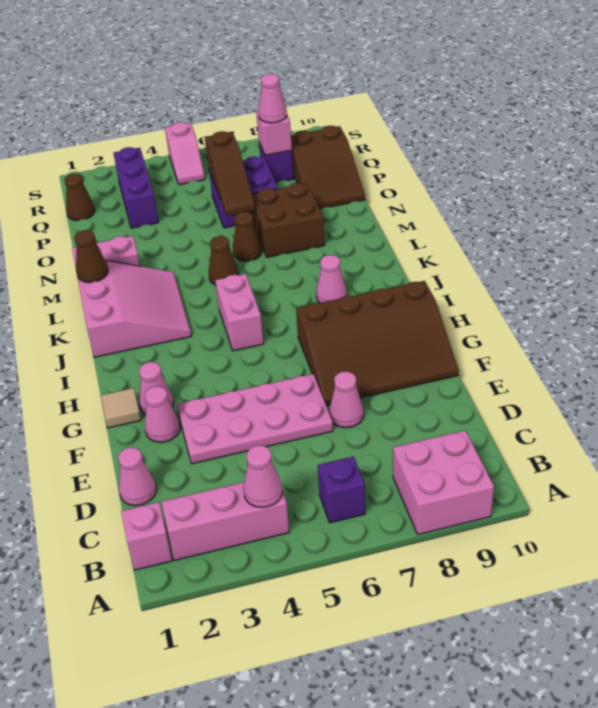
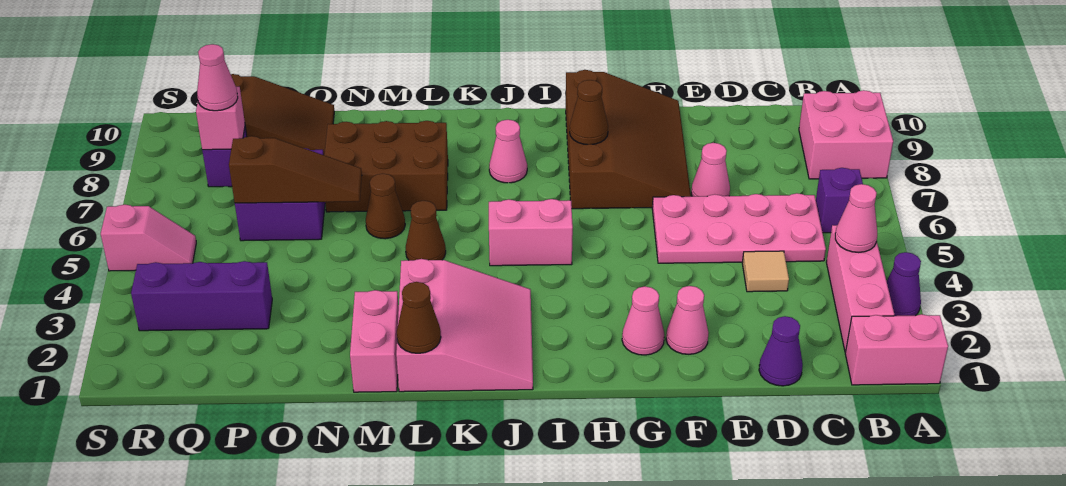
none -> purple 1x1 cone [887,252,921,316]
pink 1x1 brick [121,502,172,570] -> pink 1x2 brick [845,314,948,385]
pink 1x1 cone [118,447,156,506] -> purple 1x1 cone [759,316,803,386]
pink 2x4 plate [177,374,333,464] -> pink 2x4 plate turned to [652,193,826,263]
tan 1x1 tile [101,388,141,428] -> tan 1x1 tile moved to [742,251,789,292]
pink 3x3 slope [78,261,191,357] -> pink 3x3 slope turned to [396,259,533,392]
brown 2x2 brick [252,183,324,257] -> brown 2x3 brick [324,121,448,212]
brown 1x1 cone [65,174,95,221] -> brown 1x1 cone moved to [569,80,608,145]

